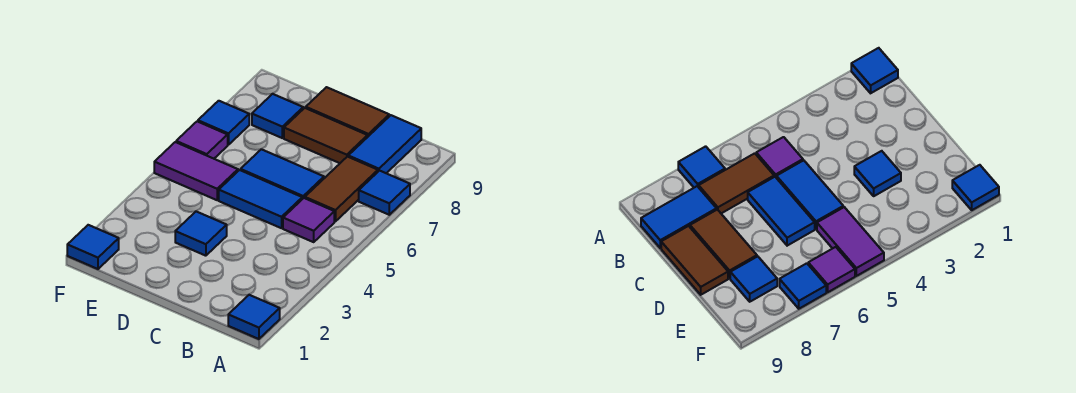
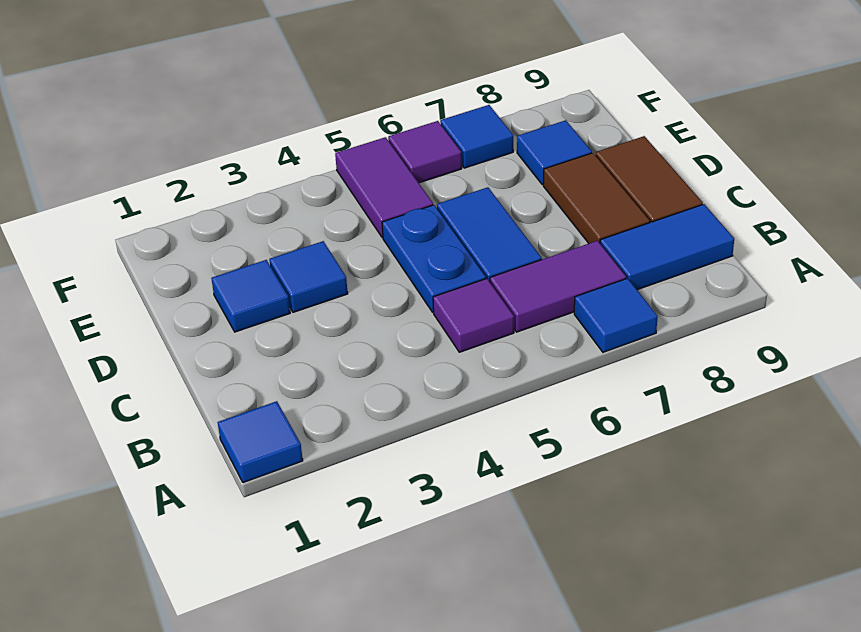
brown 1x2 tile [305,157,378,222] -> purple 1x2 tile [490,241,626,332]
blue 1x2 tile [219,170,302,228] -> blue 1x2 plate [382,205,486,312]
blue 1x1 tile [67,225,119,269] -> blue 1x1 tile moved to [211,260,290,332]

